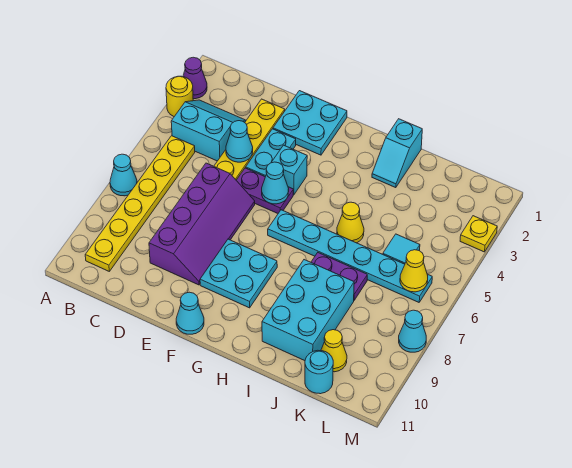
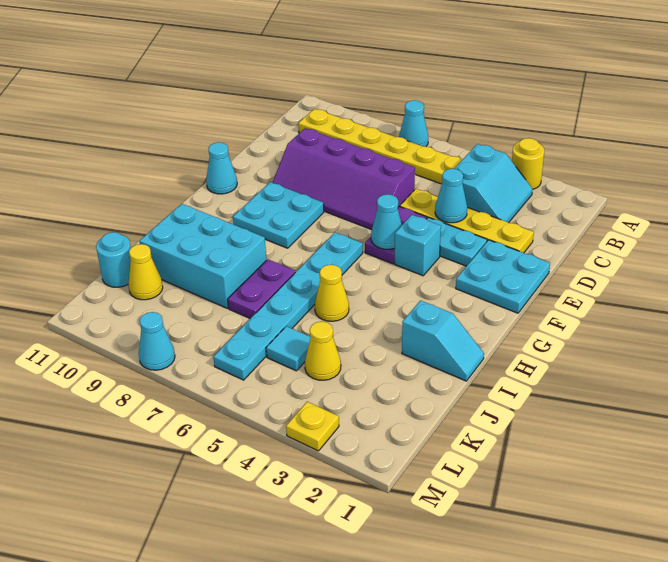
purple 1x1 cone [183,57,207,99] -> none
cyan 1x2 slope [372,119,422,188] -> cyan 1x2 slope turned to [402,300,484,381]
yellow 1x1 cone [400,250,428,292] -> yellow 1x1 cone moved to [305,322,341,380]

